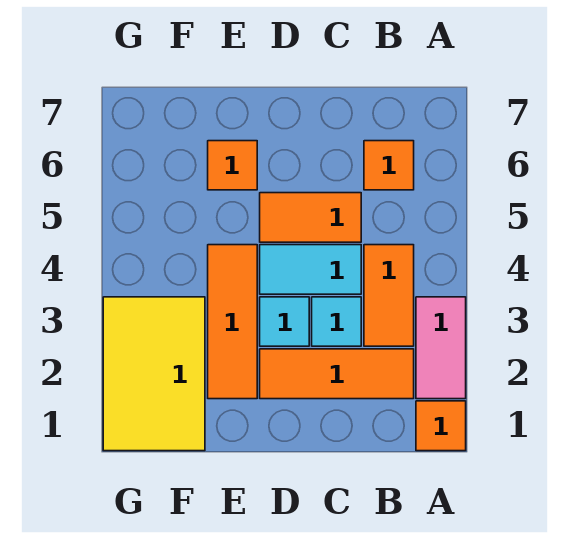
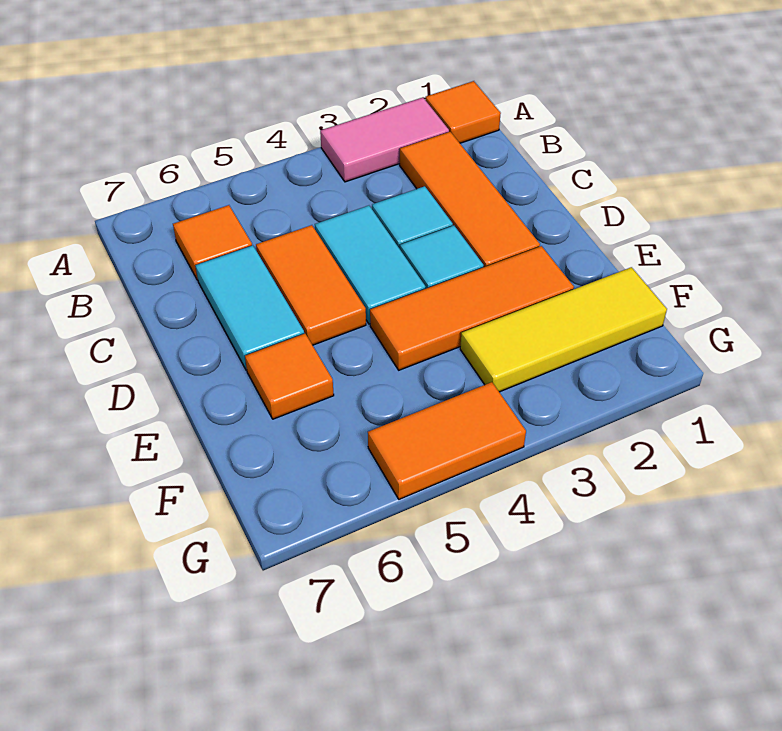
orange 1x2 tile [364,245,414,346] -> orange 1x2 tile moved to [368,382,526,499]
none -> cyan 1x2 tile [195,245,304,370]
yellow 2x3 tile [103,297,205,451] -> yellow 1x3 tile [460,267,667,392]

